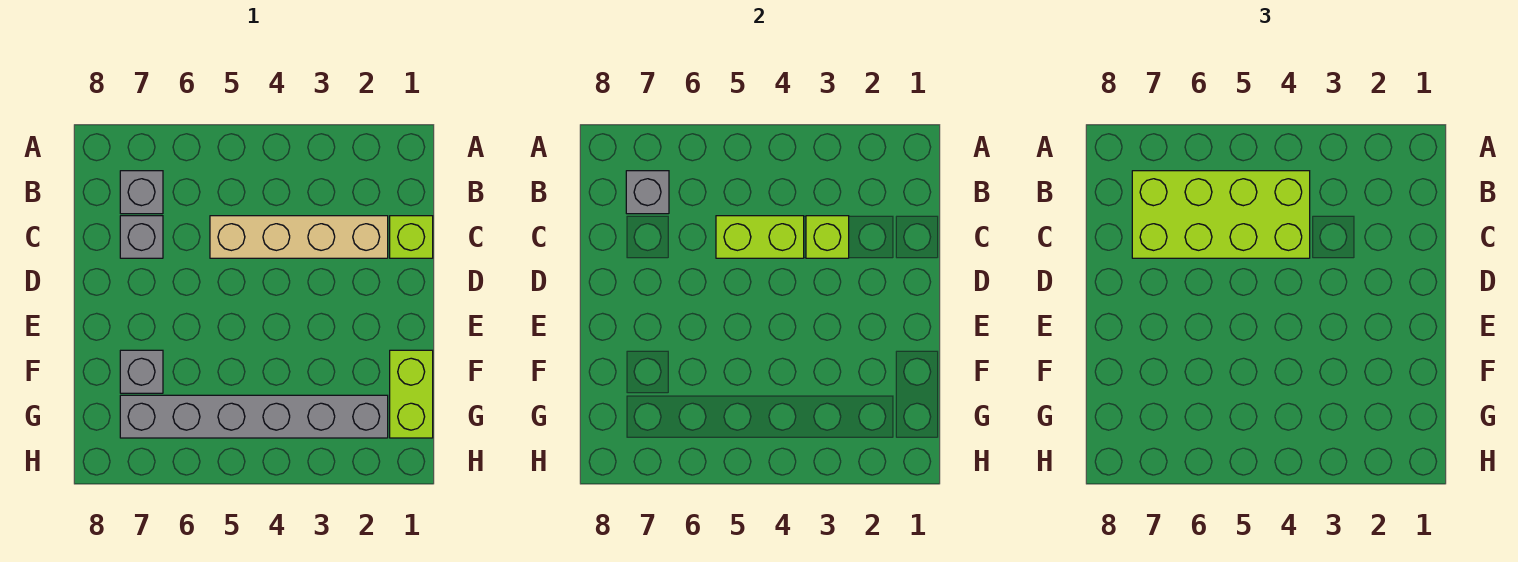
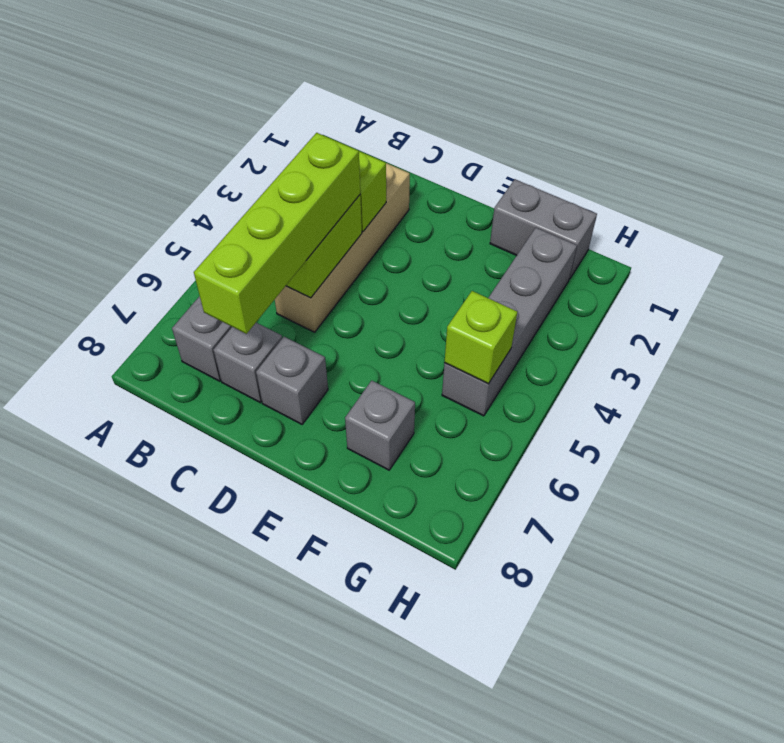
lime 2x4 brick [1132,171,1310,258] -> lime 1x4 brick [194,133,360,334]
grey 1x1 brick [626,171,669,214] -> grey 1x1 brick moved to [256,337,328,424]
lime 1x1 brick [390,216,433,258] -> lime 1x1 brick moved to [445,291,517,384]
lime 1x2 brick [390,350,433,438] -> grey 1x2 brick [490,179,597,279]
grey 1x6 brick [120,395,388,438] -> grey 1x4 brick [442,228,577,416]

